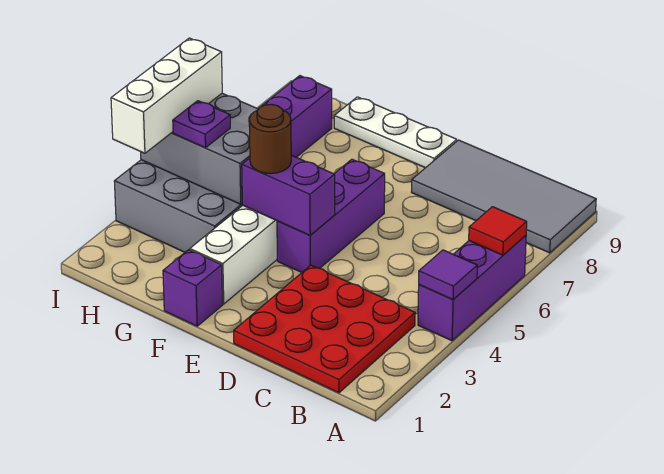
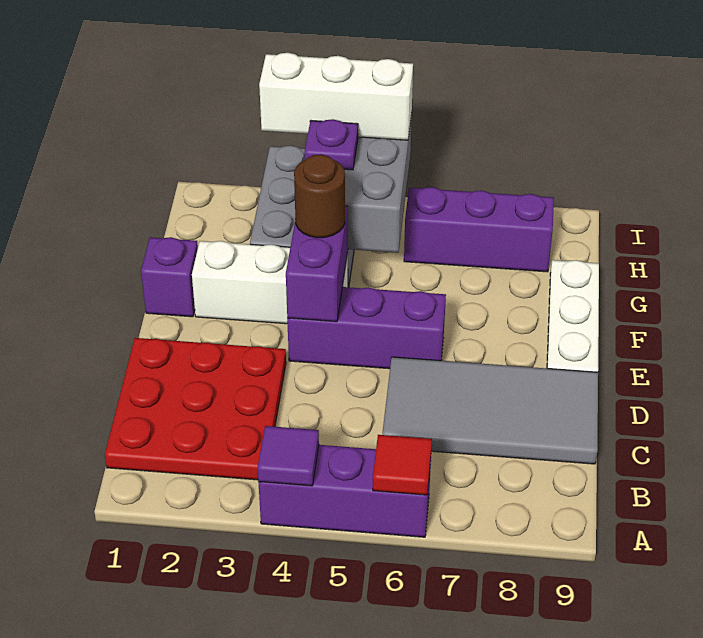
grey 2x4 tile [412,140,596,253] -> grey 2x4 tile turned to [382,357,598,464]

